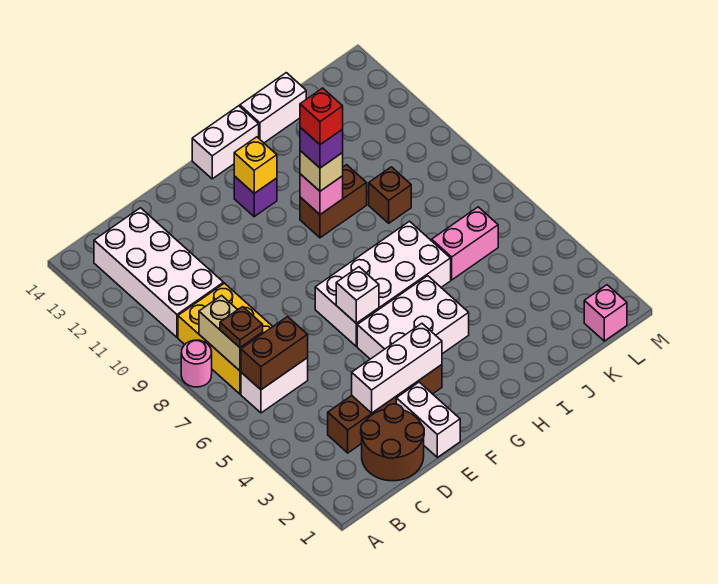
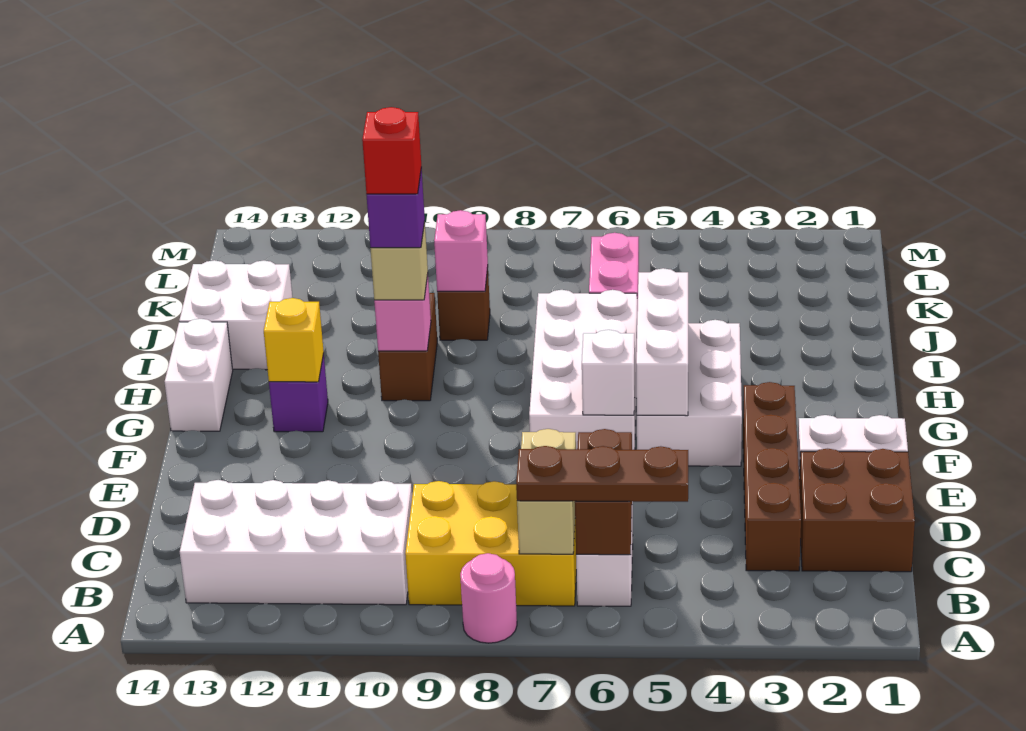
tan 1x2 brick [199,295,263,371] -> tan 1x2 brick turned to [517,429,576,554]
brown 1x1 plate [220,307,263,347] -> brown 1x3 plate [516,446,688,502]
brown 2x2 round brick [361,404,424,481] -> brown 2x2 brick [799,449,915,572]
white 1x3 brick [352,324,442,413] -> white 1x3 brick moved to [636,268,688,416]
white 1x2 brick [240,73,306,143] -> white 2x2 brick [179,260,292,370]
pink 1x1 brick [584,285,627,341] -> pink 1x1 brick moved to [434,210,488,291]

